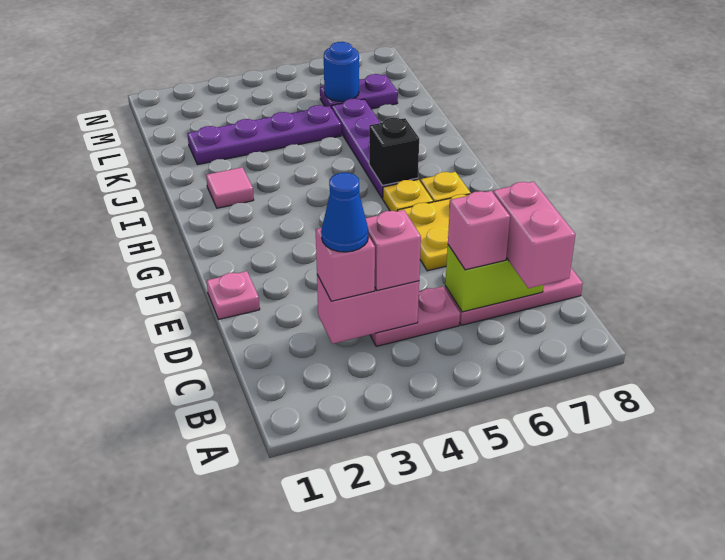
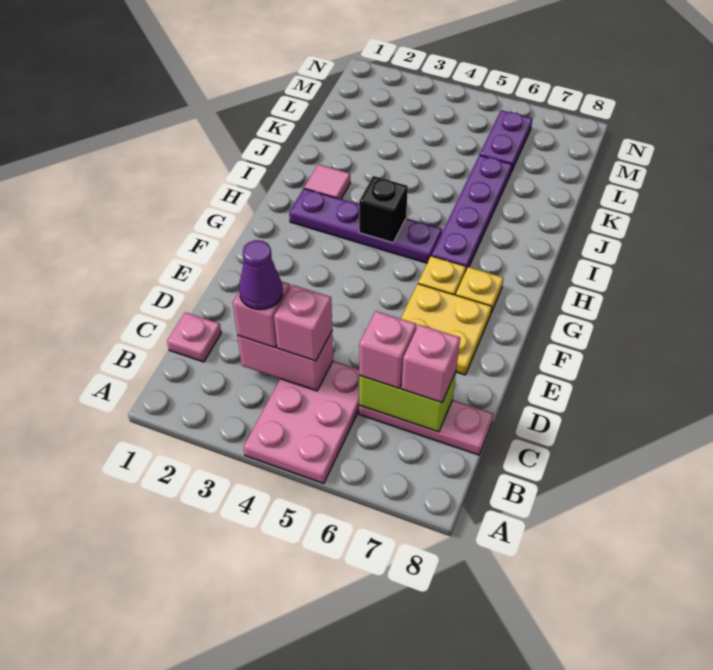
pink 1x2 brick [493,182,576,288] -> pink 1x1 brick [401,325,460,402]
blue 1x1 cone [321,173,368,252] -> purple 1x1 cone [239,240,283,310]
pink 1x2 plate [370,286,460,346] -> pink 2x3 plate [244,361,360,484]
pink 1x1 plate [207,271,260,319] -> pink 1x1 plate moved to [167,312,221,362]
black 1x1 brick [369,118,419,185] -> black 1x1 brick moved to [359,176,408,243]
purple 1x4 plate [187,105,341,165] -> purple 1x4 plate moved to [289,189,442,263]
purple 1x2 plate [320,74,398,109] -> purple 1x2 plate turned to [480,110,532,172]
blue 1x1 round brick [324,42,359,101] -> none

